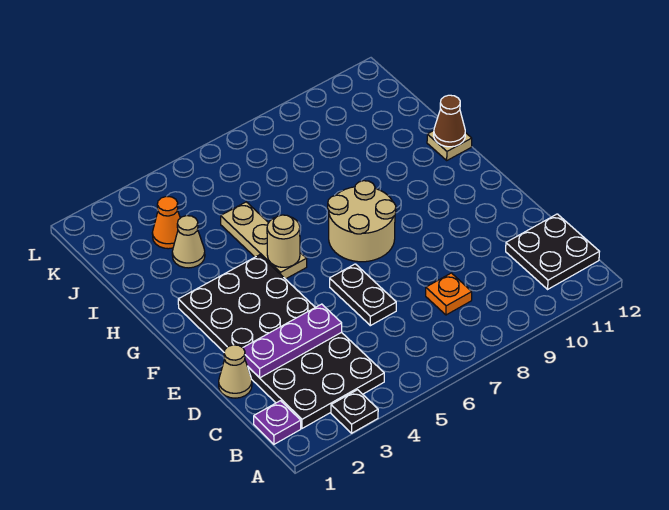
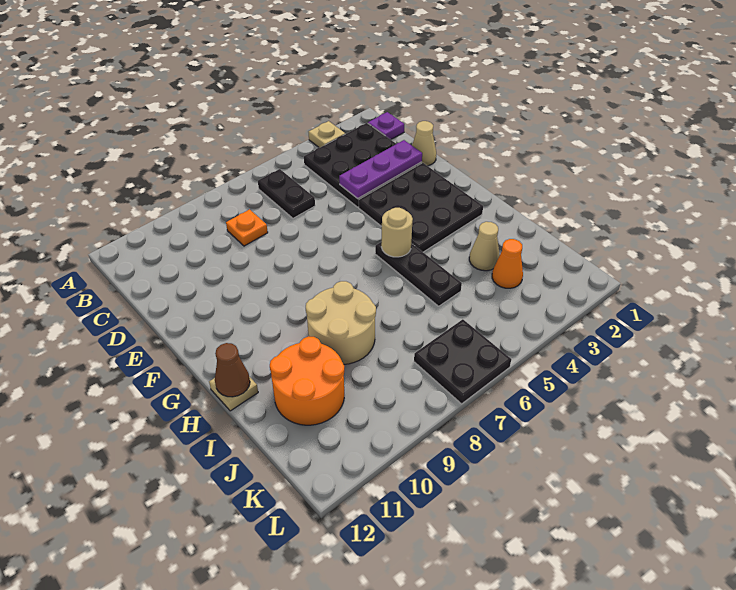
black 1x1 plate [331,390,378,433] -> tan 1x1 plate [309,121,345,148]
black 2x2 plate [506,214,599,289] -> black 2x2 plate moved to [414,319,511,404]
black 1x2 plate [330,264,396,326] -> black 1x2 plate moved to [258,169,315,218]
tan 2x2 round brick [328,181,396,262] -> tan 2x2 round brick moved to [306,281,376,364]
tan 1x3 plate [221,202,307,279] -> black 1x3 plate [375,242,462,306]
none -> orange 2x2 round brick [270,336,344,425]

